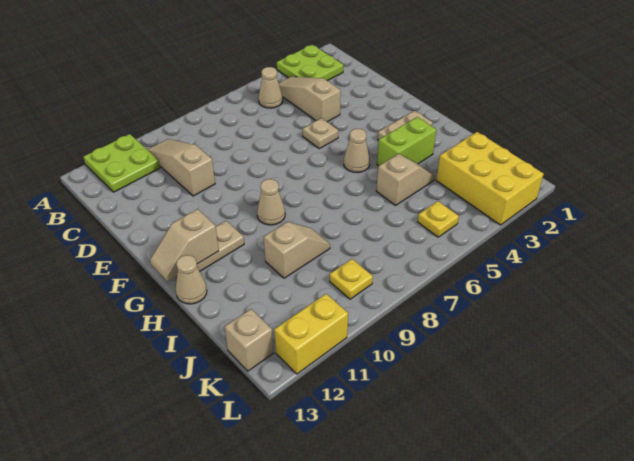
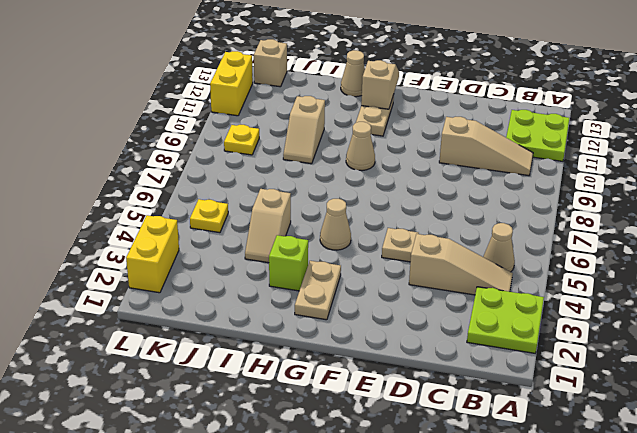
lime 1x2 brick [377,117,436,166] -> lime 1x1 brick [269,235,308,291]
yellow 2x3 brick [436,132,544,225] -> yellow 1x2 brick [126,215,179,293]

